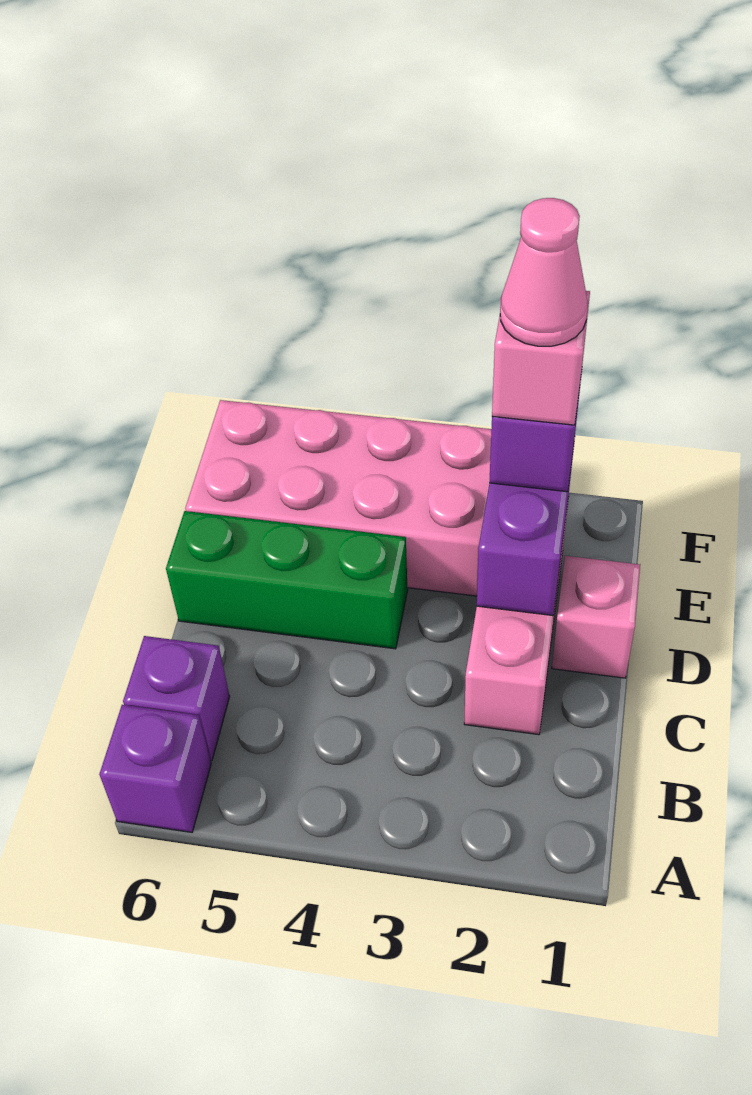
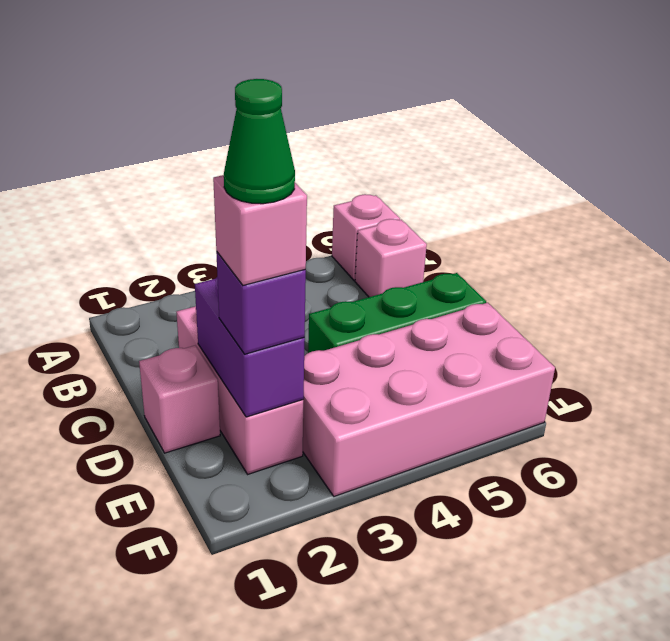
purple 1x1 brick [99,705,211,832] -> pink 1x1 brick [332,194,400,280]
purple 1x1 brick [123,636,230,761] -> pink 1x1 brick [355,219,427,297]
pink 1x1 cone [500,198,588,346] -> green 1x1 cone [224,79,295,204]

